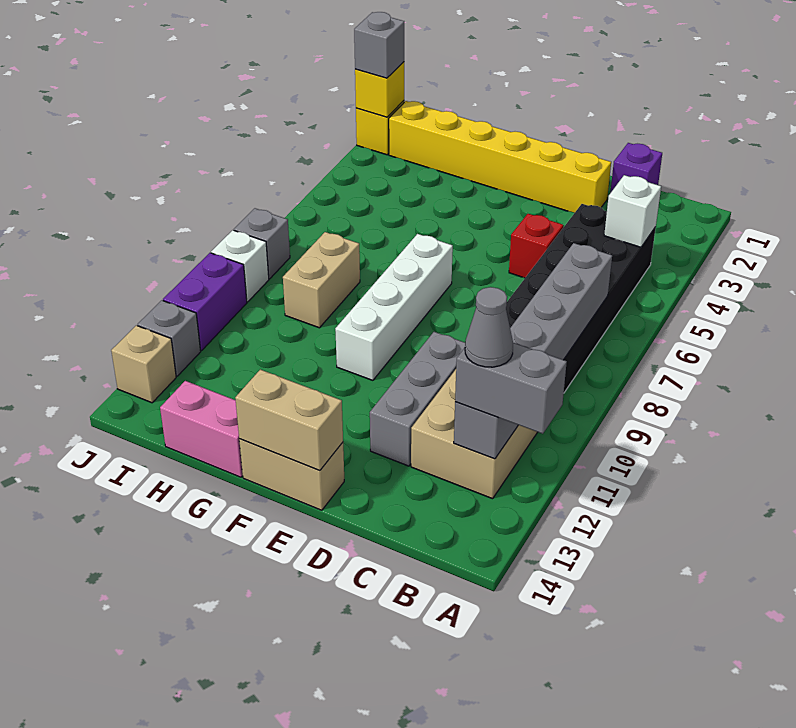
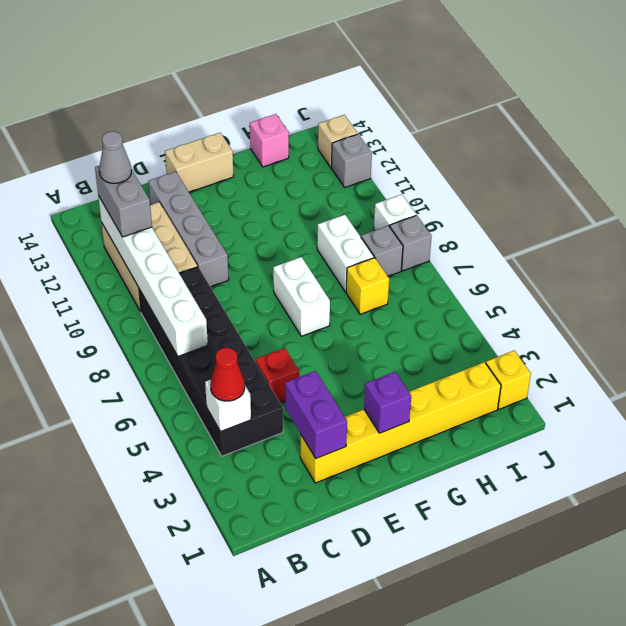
grey 1x2 brick [455,343,567,434] -> grey 1x2 brick turned to [95,166,152,237]
none -> red 1x1 cone [210,348,245,401]
grey 1x6 brick [454,243,612,459] -> white 1x6 brick [98,196,208,356]
purple 1x1 brick [610,143,662,193] -> purple 1x1 brick moved to [364,372,411,433]
grey 1x3 brick [370,332,465,466] -> grey 1x4 brick [148,172,229,287]
tan 1x2 brick [235,370,343,471] -> none
white 1x4 brick [335,234,453,380] -> white 1x2 brick [273,257,330,336]
pink 1x2 brick [160,381,243,477] -> pink 1x1 brick [250,114,289,167]
tan 1x2 brick [283,232,360,328] -> white 1x2 brick [317,215,374,292]
yellow 1x1 brick [355,62,404,117] -> yellow 1x1 brick moved to [346,258,389,314]
grey 1x1 brick [354,12,404,78] -> grey 1x1 brick moved to [361,226,403,276]
purple 1x2 brick [163,253,247,350] -> purple 1x2 brick moved to [285,371,347,458]

